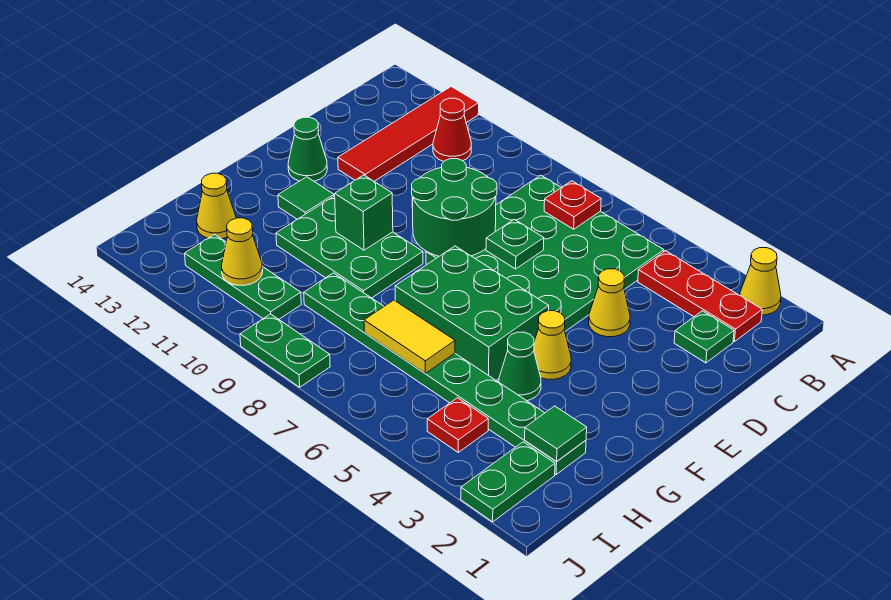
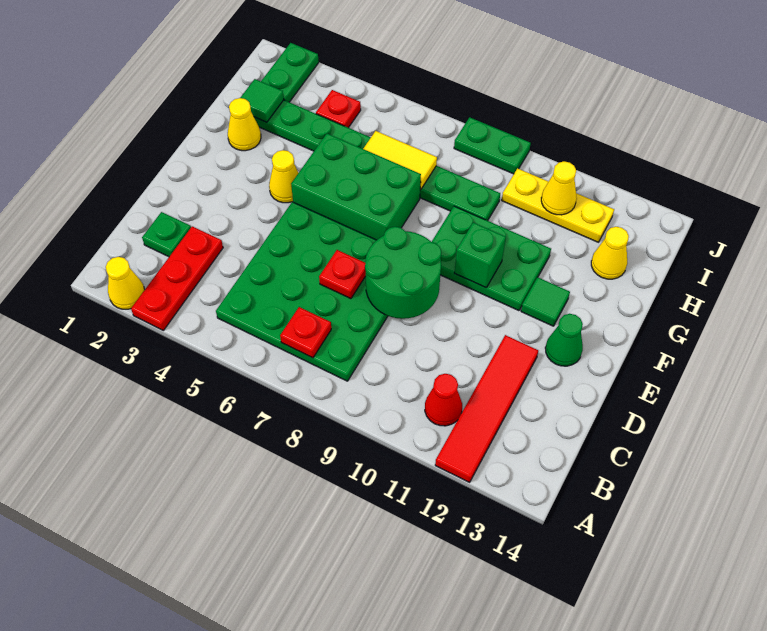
red 1x3 plate [638,251,762,342] -> red 1x3 plate turned to [131,226,223,330]
yellow 1x1 cone [589,269,630,337] -> yellow 1x1 cone moved to [228,98,261,151]
green 1x1 plate [486,219,544,269] -> red 1x1 plate [319,250,366,299]
green 1x1 cone [499,332,541,401] -> none
green 1x3 plate [185,234,301,319] -> yellow 1x3 plate [502,168,614,242]

